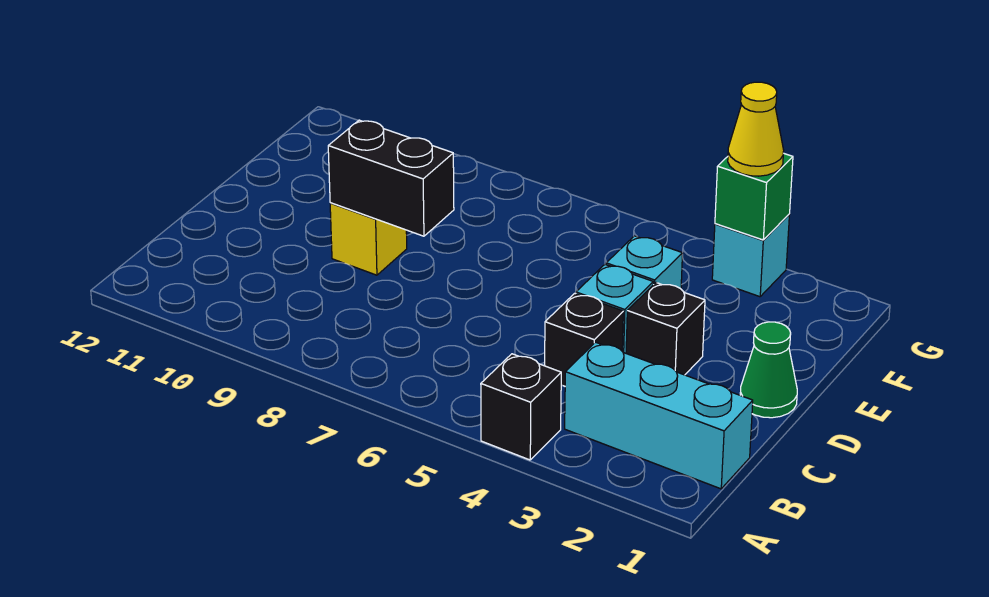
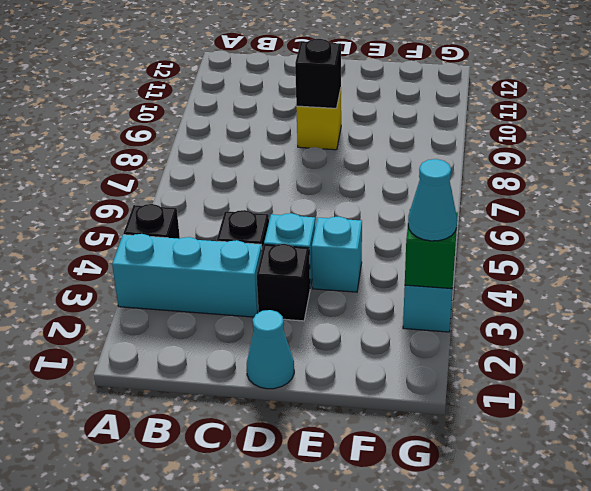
cyan 1x3 brick [565,342,753,489] -> cyan 1x3 brick turned to [112,234,262,317]
green 1x1 cone [740,322,797,418] -> cyan 1x1 cone [247,310,294,389]
black 1x2 brick [328,120,454,236] -> black 1x1 brick [295,39,341,108]
yellow 1x1 cone [728,82,784,176] -> cyan 1x1 cone [408,159,457,241]

